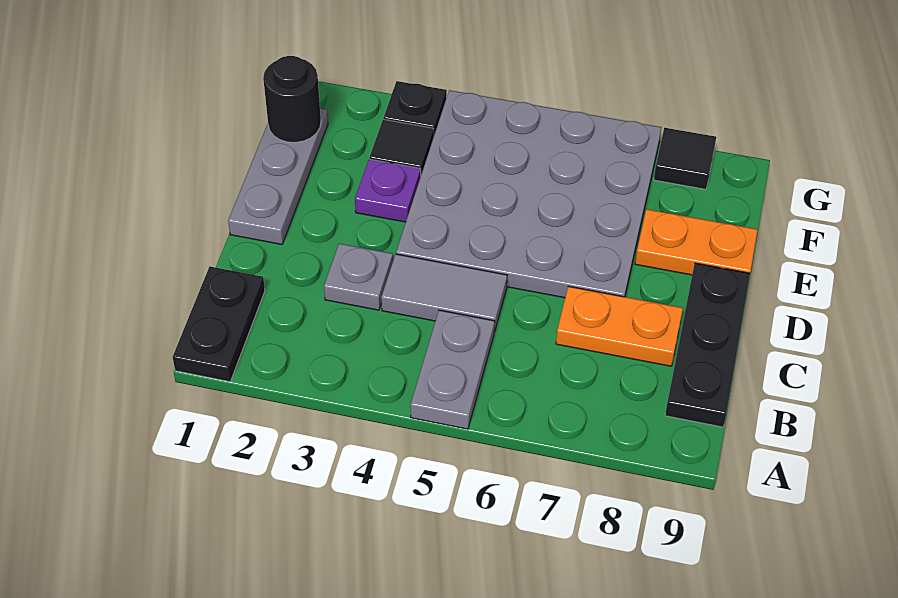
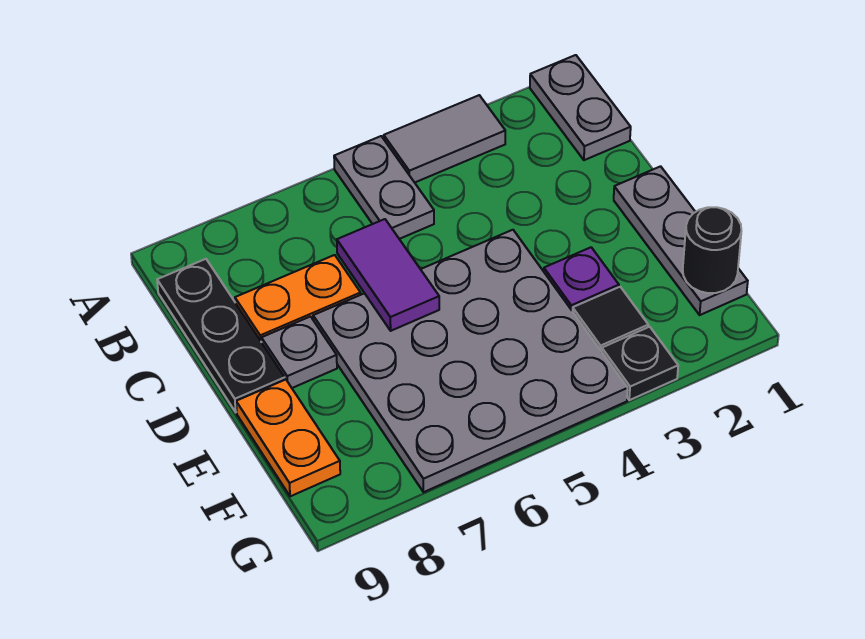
black 1x2 plate [173,267,265,382] -> grey 1x2 plate [530,55,631,160]
grey 1x1 plate [324,244,393,310] -> grey 1x1 plate moved to [262,317,337,388]
grey 1x2 tile [381,254,507,332] -> grey 1x2 tile moved to [384,95,505,183]
none -> purple 1x2 tile [337,219,439,331]
orange 1x2 plate [635,209,758,275] -> orange 1x2 plate turned to [236,380,340,496]
black 1x1 tile [654,128,716,189] -> none

